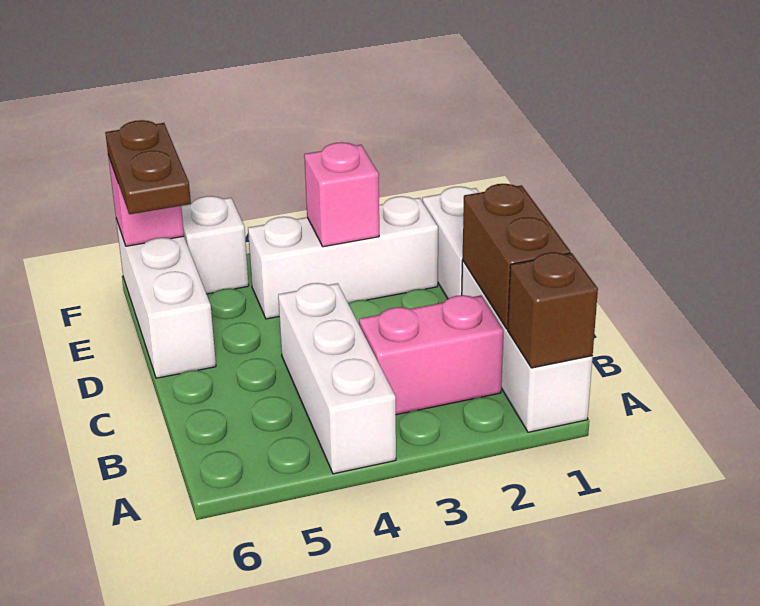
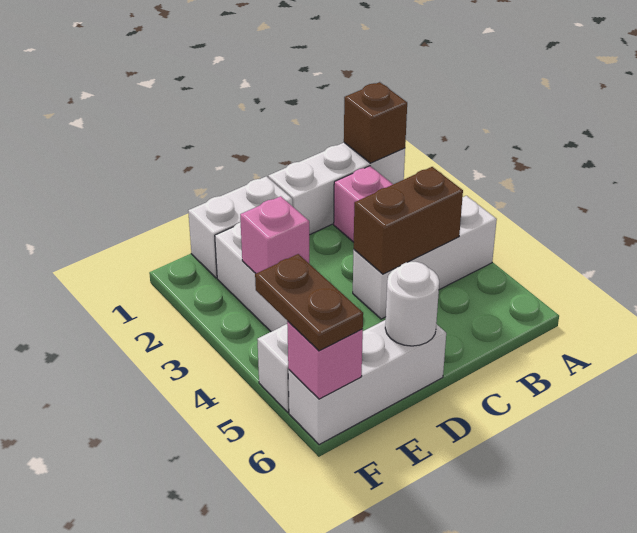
brown 1x2 brick [463,184,570,329] -> brown 1x2 brick moved to [354,167,463,274]
none -> white 1x1 round brick [385,262,439,346]
brown 1x2 plate [105,120,191,214] -> brown 1x2 plate turned to [255,254,363,351]

